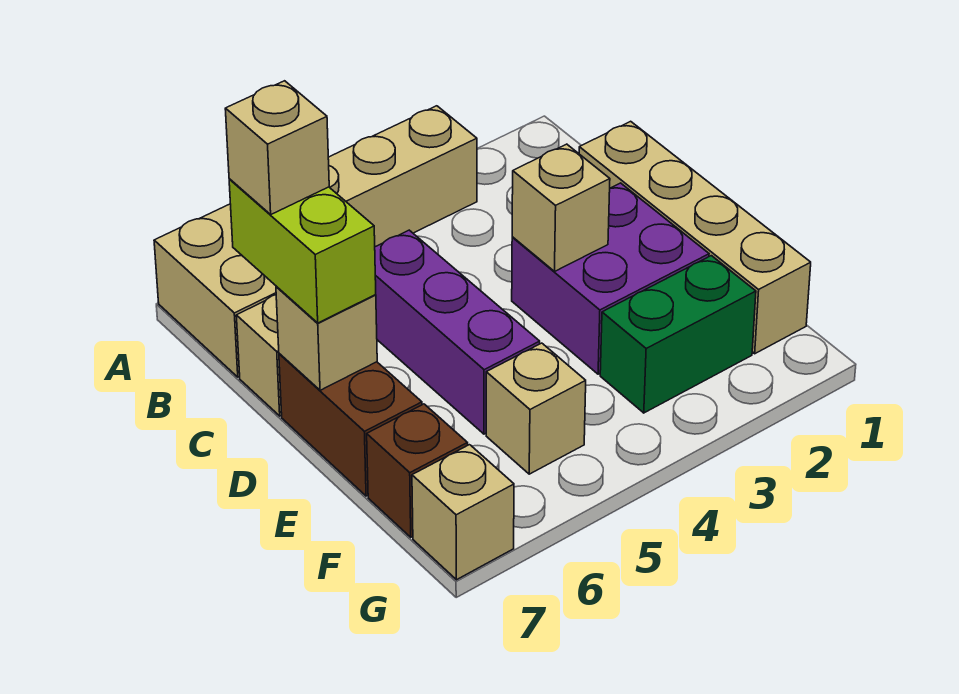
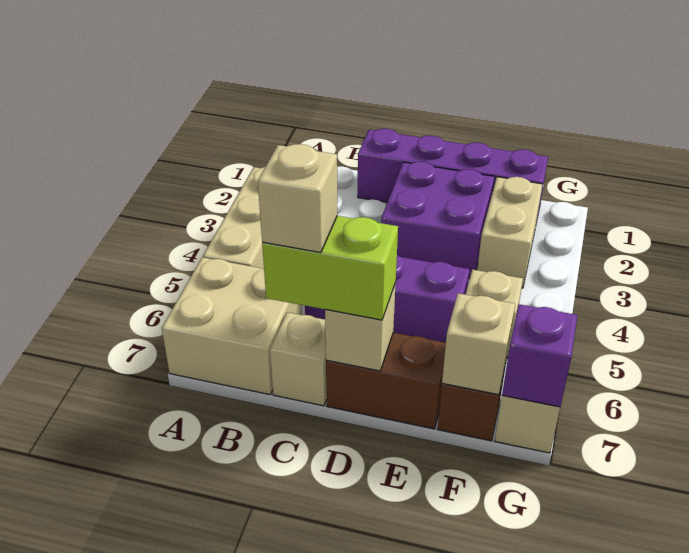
tan 1x4 brick [579,121,811,354] -> purple 1x4 brick [358,129,548,217]
tan 1x1 brick [512,144,610,271] -> tan 1x1 brick moved to [442,293,515,395]
green 1x2 brick [600,256,756,413] -> tan 1x2 brick [477,177,543,288]
none -> purple 1x1 brick [502,304,577,407]

